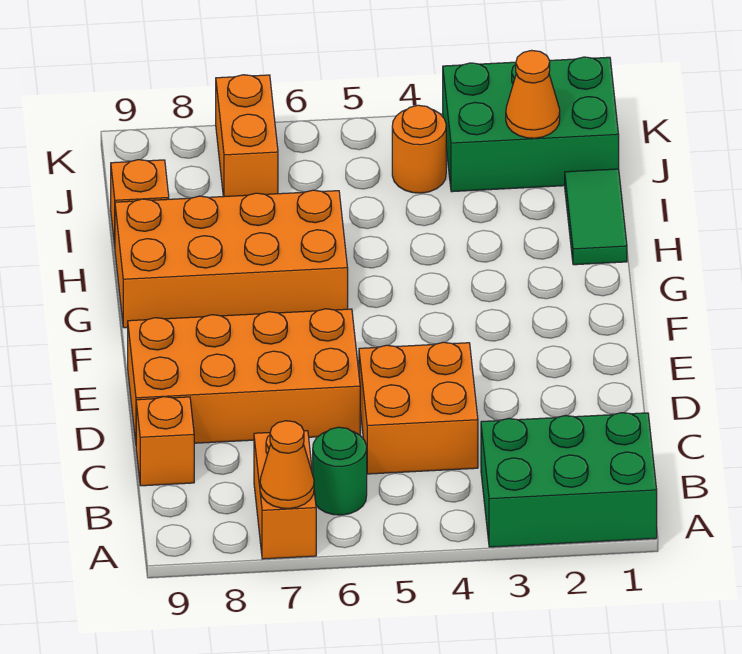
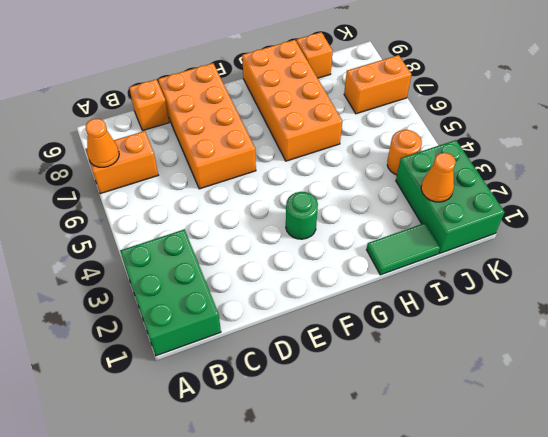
green 1x1 round brick [313,427,367,515] -> green 1x1 round brick moved to [286,192,318,239]
orange 2x2 brick [359,342,478,474] -> none

